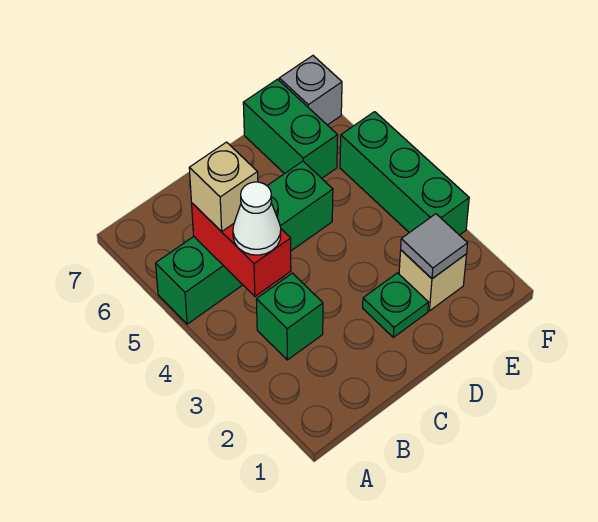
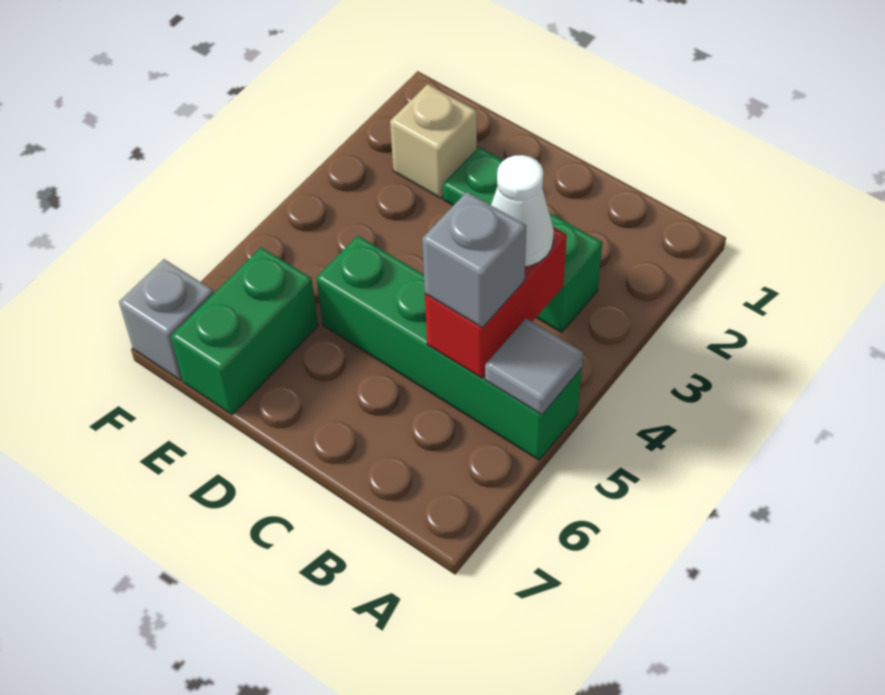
tan 1x1 brick [189,142,258,232] -> grey 1x1 brick [422,192,526,328]
grey 1x1 tile [401,214,468,279] -> grey 1x1 tile moved to [485,319,583,415]
green 1x3 brick [340,112,469,235] -> none

